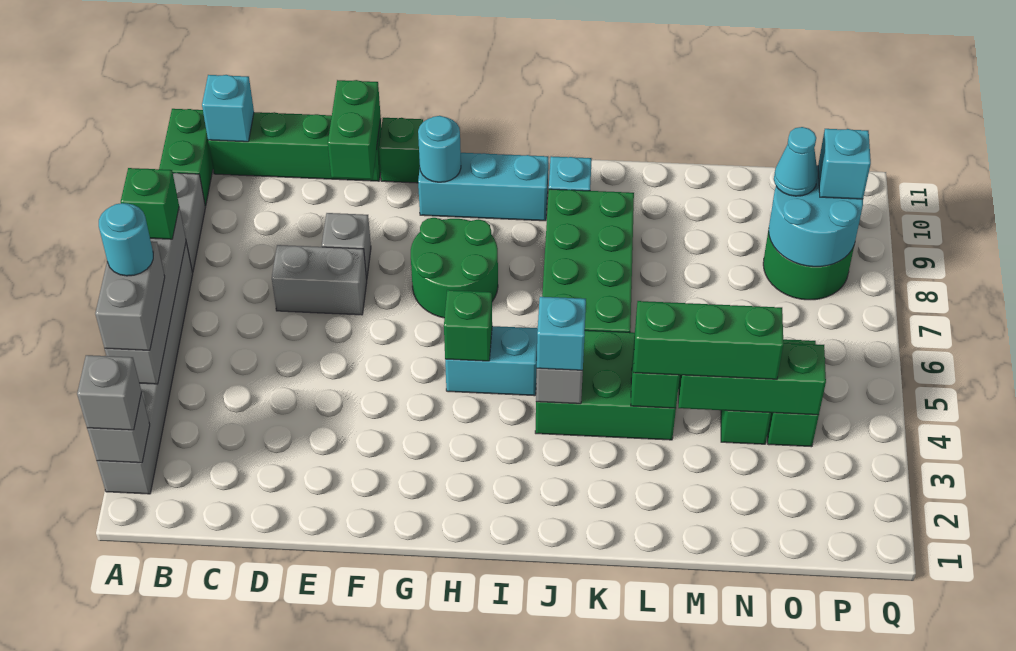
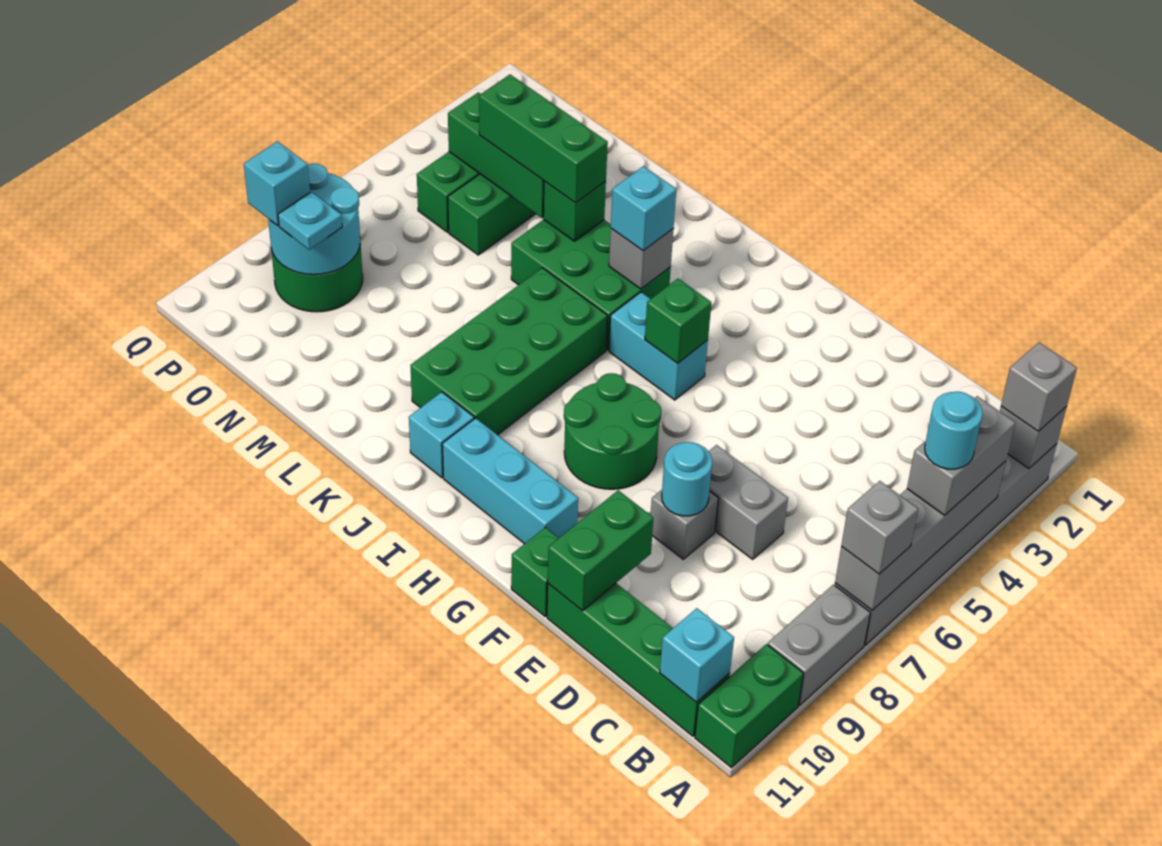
green 1x1 brick [121,168,179,239] -> grey 1x1 brick [841,481,918,574]
cyan 1x1 round brick [418,116,461,182] -> cyan 1x1 round brick moved to [662,442,712,516]
cyan 1x1 cone [774,127,818,196] -> cyan 1x1 plate [278,192,342,250]

